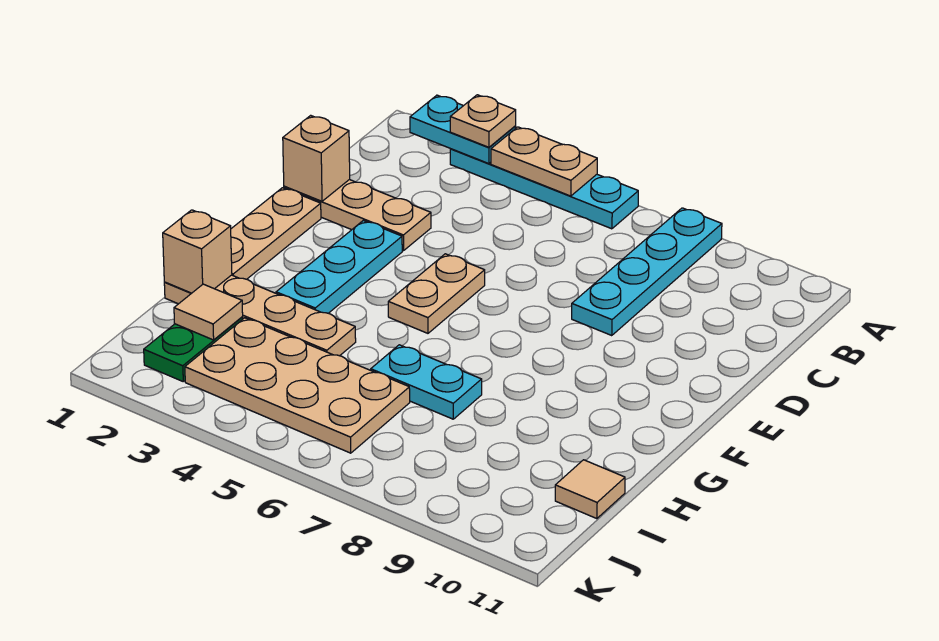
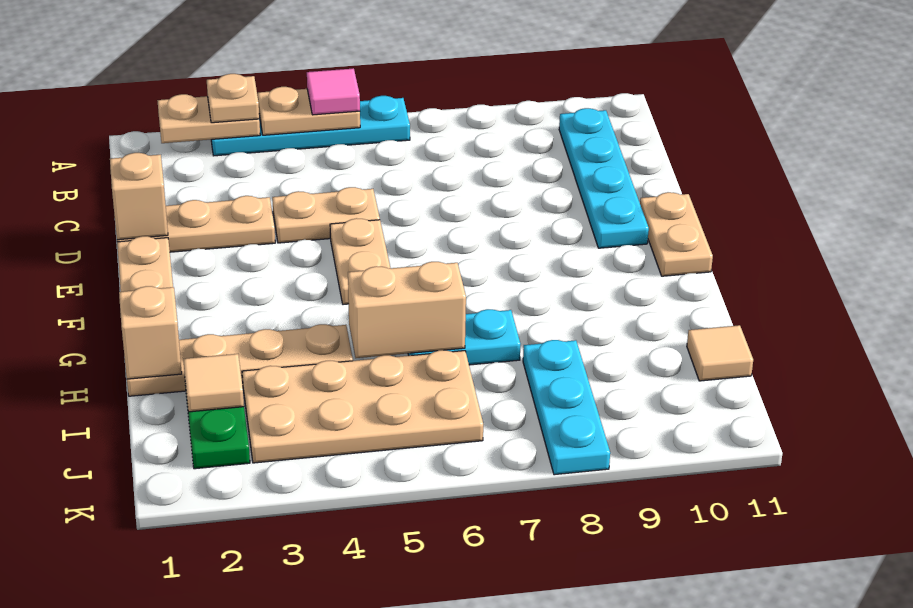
cyan 1x2 plate [410,95,516,164] -> tan 1x2 plate [157,94,260,143]
none -> pink 1x1 tile [307,68,360,115]
cyan 1x4 plate [572,208,722,336] -> cyan 1x4 plate moved to [559,108,649,248]
none -> tan 1x2 plate [272,187,380,243]
cyan 1x3 plate [276,221,402,313] -> cyan 1x3 plate moved to [523,340,610,475]
none -> tan 1x2 plate [640,192,713,276]
none -> tan 1x2 brick [348,262,466,358]

